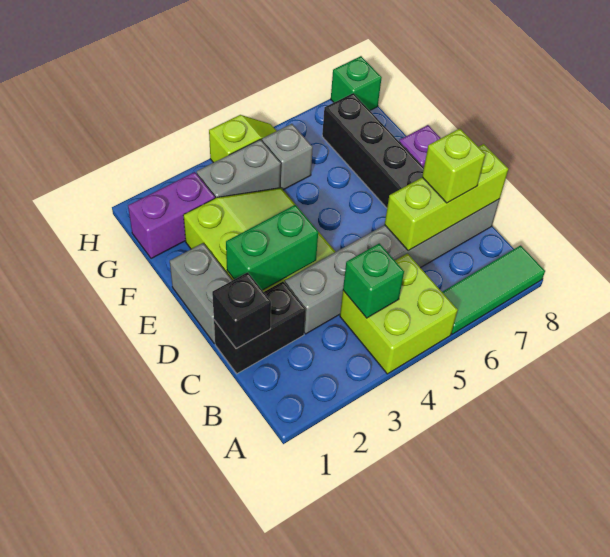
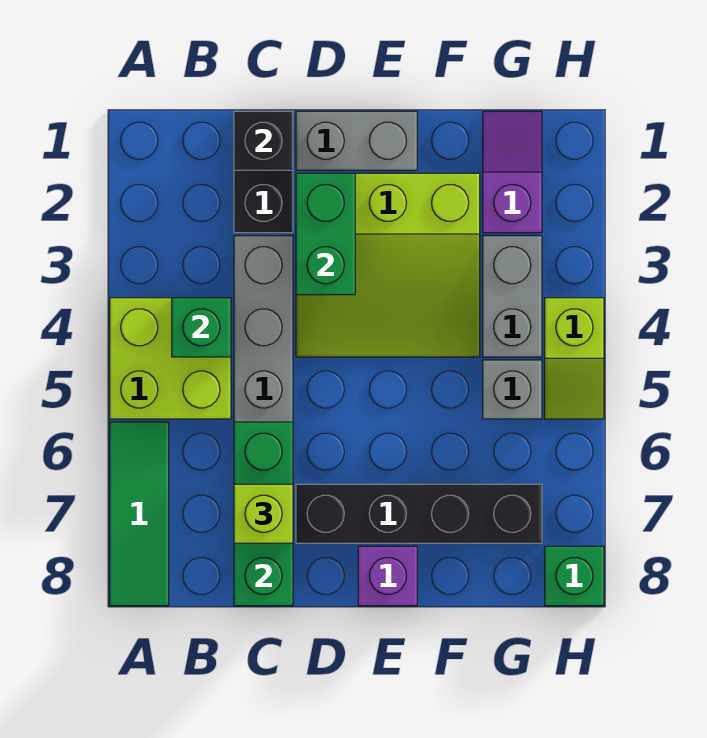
lime 1x3 brick [385,144,508,251] -> green 1x3 brick [234,422,293,606]
purple 1x2 brick [128,172,215,259] -> purple 1x2 slope [483,111,542,233]

